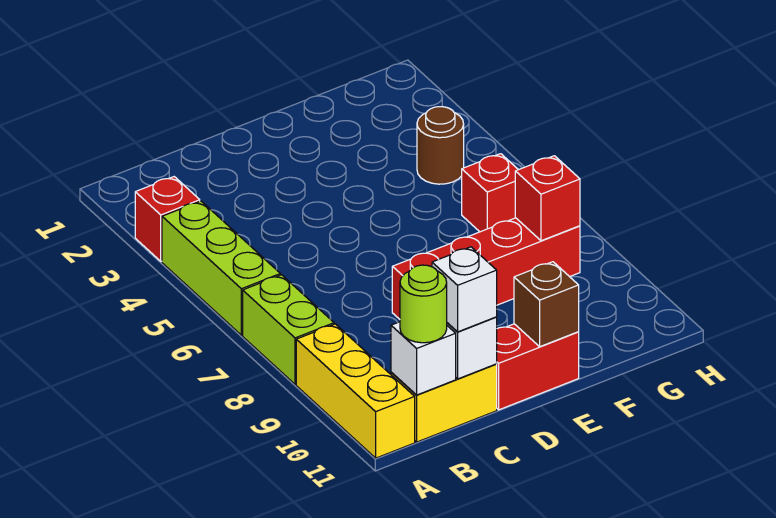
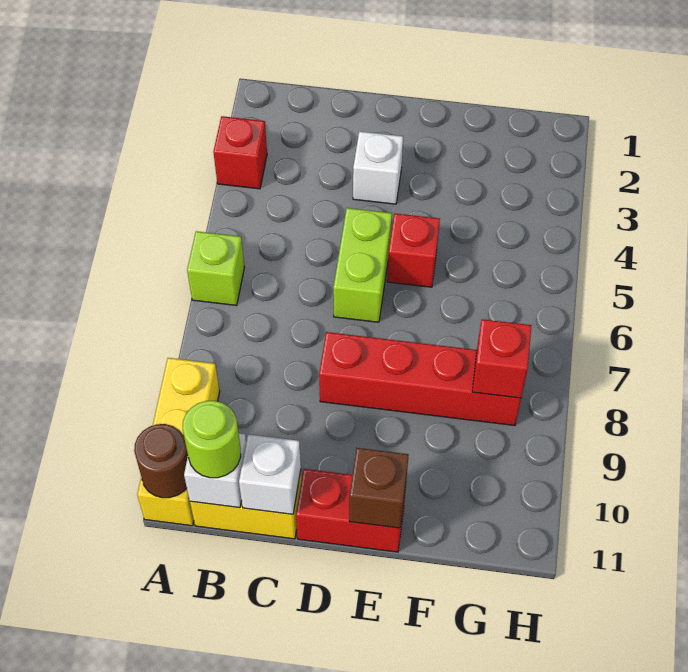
lime 1x3 brick [162,201,280,335] -> lime 1x1 brick [187,231,244,306]
lime 1x2 brick [243,275,334,384] -> lime 1x2 brick moved to [333,208,392,322]
white 1x1 brick [432,247,497,332] -> white 1x1 brick moved to [353,131,403,204]
brown 1x1 round brick [417,107,464,184] -> brown 1x1 round brick moved to [134,424,188,498]
red 1x1 brick [462,154,518,232] -> red 1x1 brick moved to [387,213,440,287]

